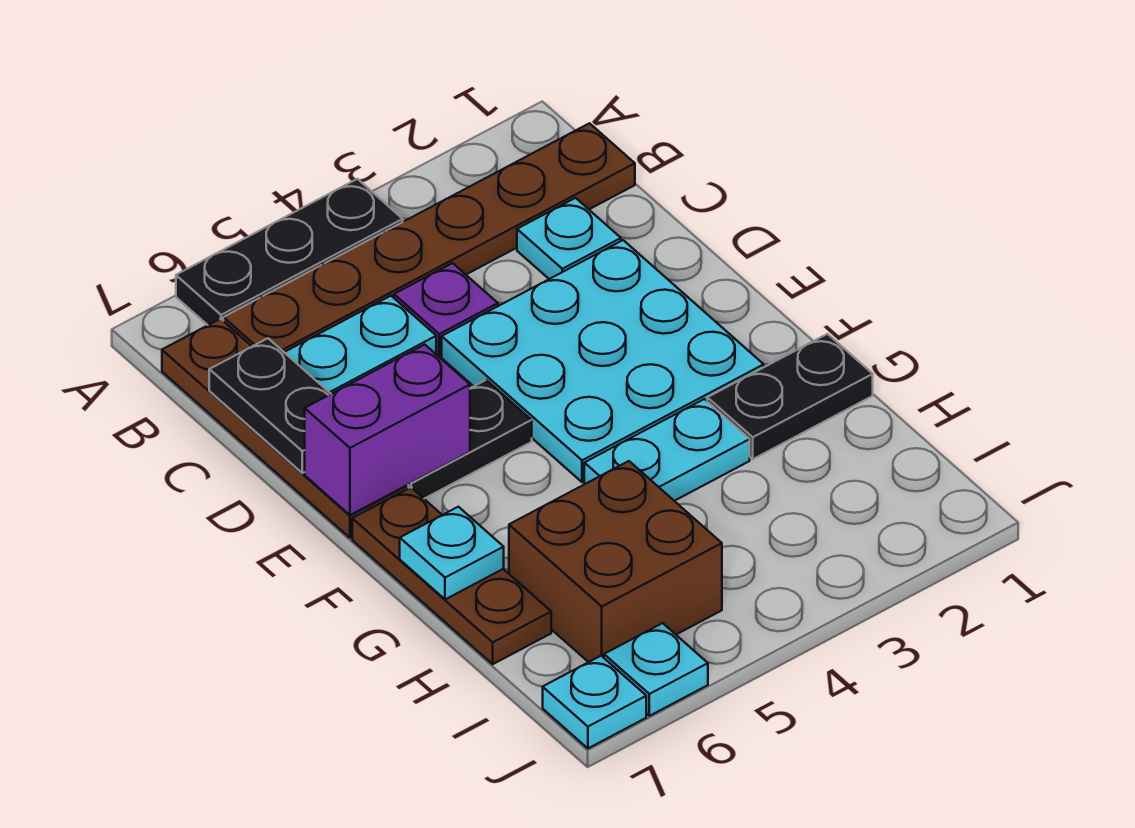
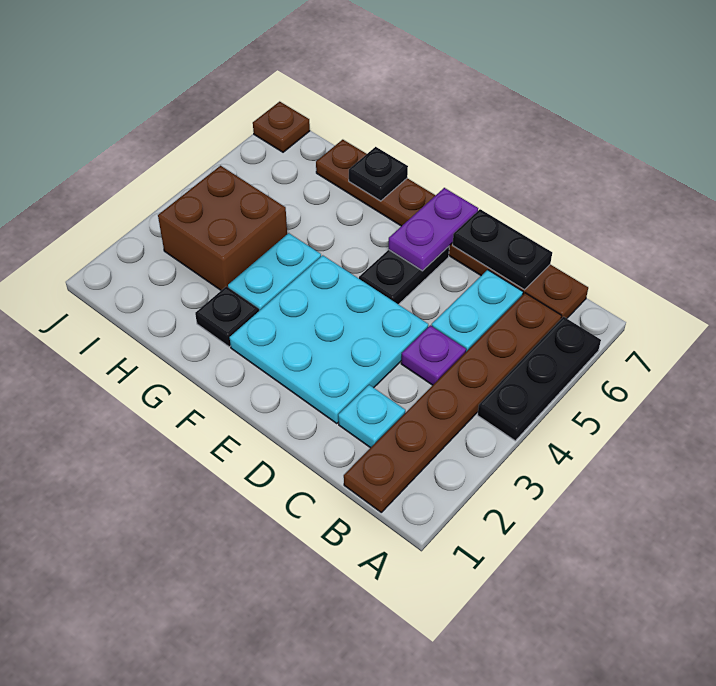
purple 1x2 brick [305,345,470,515] -> purple 1x2 plate [389,188,478,271]
black 1x2 plate [707,334,873,459] -> black 1x1 plate [195,286,259,347]
cyan 1x1 plate [400,507,504,599] -> black 1x1 plate [349,147,408,201]
brown 2x2 brick [509,461,722,662] -> brown 2x2 brick moved to [158,166,287,290]
cyan 1x1 plate [604,623,708,716] -> none
cyan 1x1 plate [543,656,646,748] -> brown 1x1 plate [253,102,310,152]

